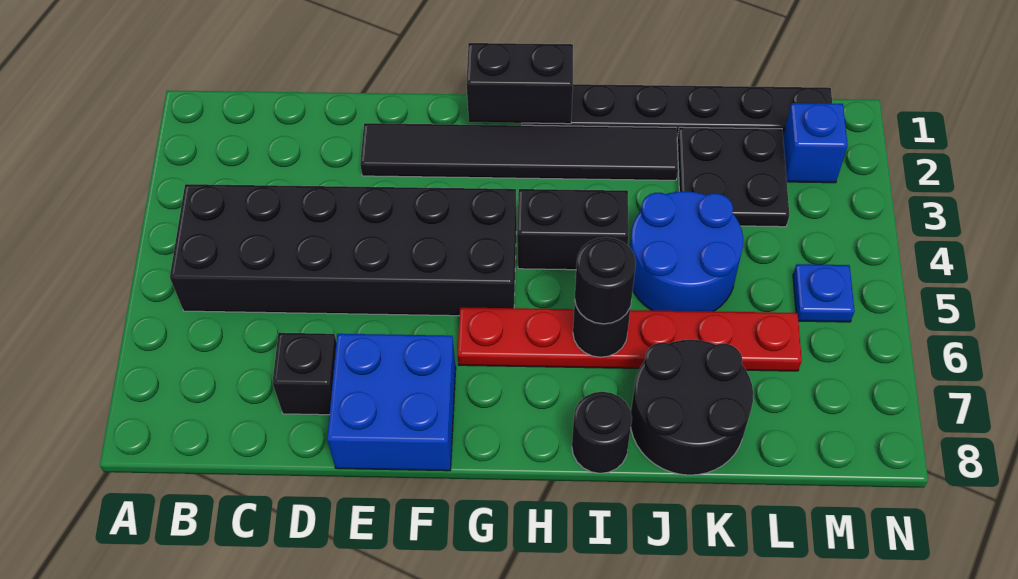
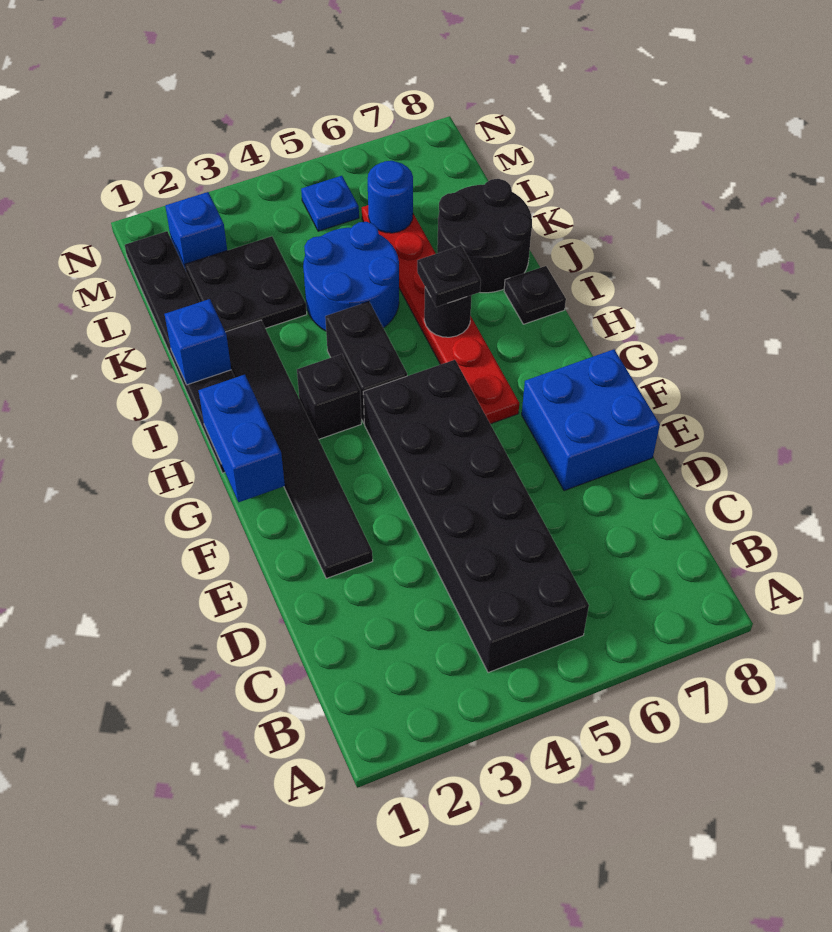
black 1x1 brick [272,333,336,415] -> black 1x1 brick moved to [297,354,361,439]
black 1x2 brick [467,43,573,124] -> blue 1x2 brick [199,375,285,502]
black 1x1 round brick [575,237,636,324] -> black 1x1 plate [417,246,481,307]
black 1x1 round brick [572,392,632,473] -> black 1x1 plate [504,266,566,324]
none -> blue 1x1 brick [165,299,231,385]
none -> blue 1x1 round brick [368,161,413,233]

